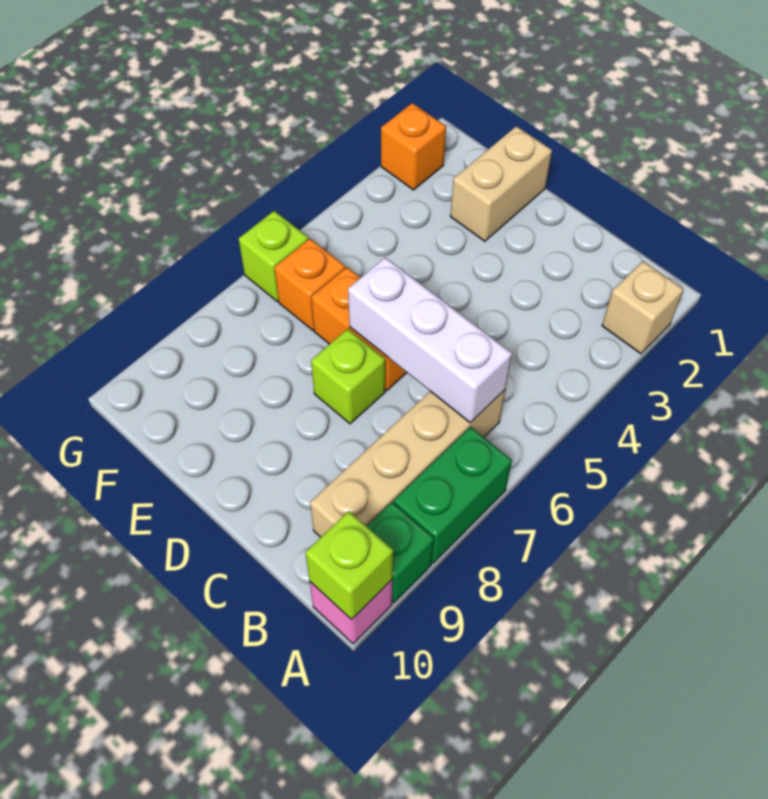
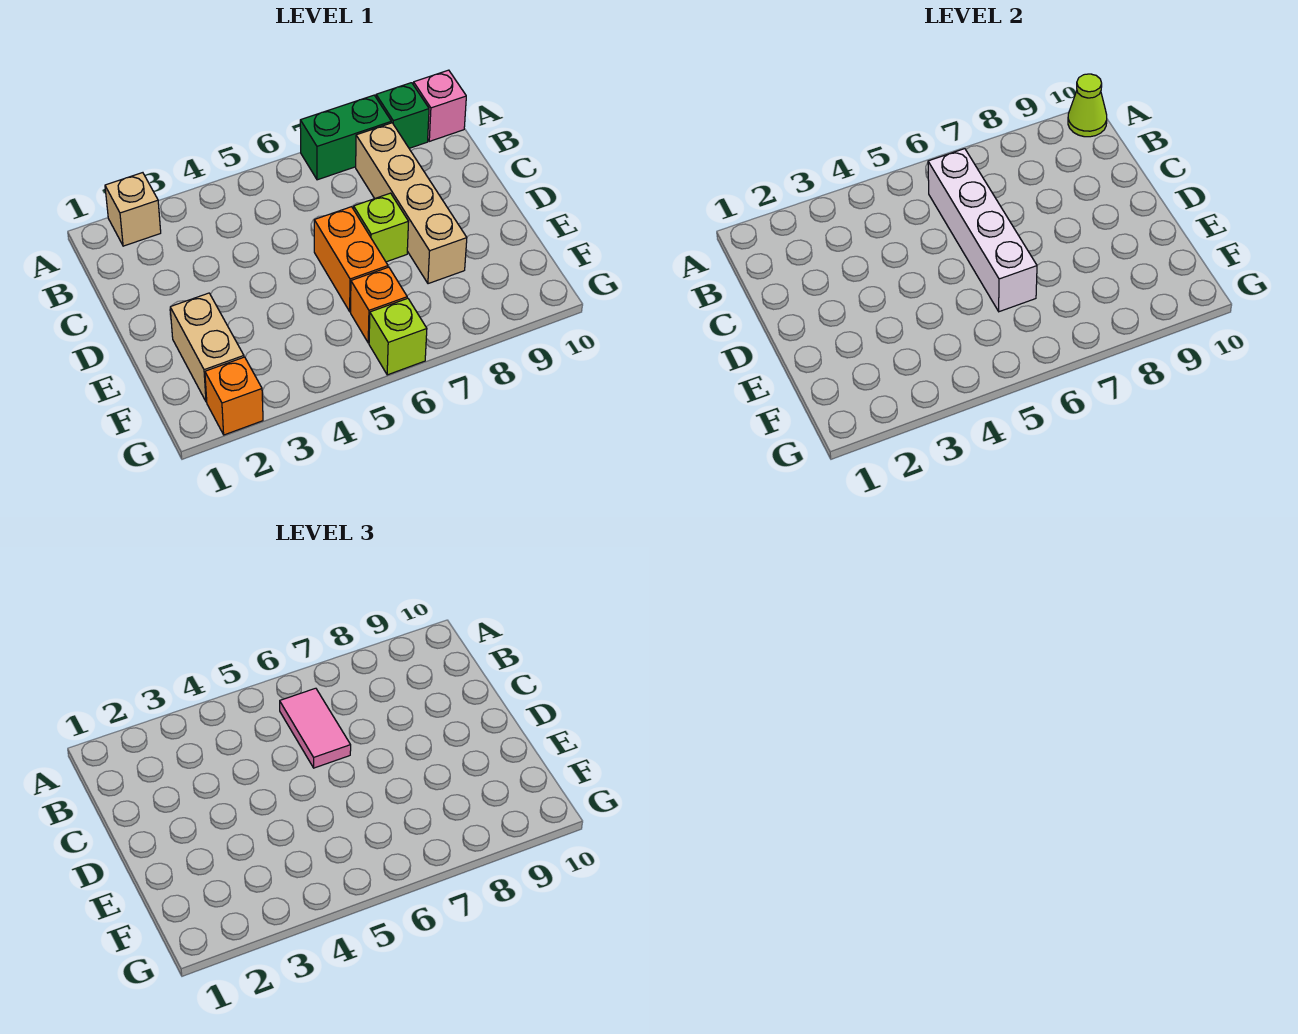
lime 1x1 brick [305,511,393,620] -> lime 1x1 cone [1068,74,1107,137]
tan 1x4 brick [310,390,505,537] -> tan 1x4 brick turned to [356,123,467,284]
white 1x3 brick [348,257,512,423] -> white 1x4 brick [928,149,1037,312]
none -> pink 1x2 tile [280,688,351,768]
tan 1x2 brick [450,126,552,241] -> tan 1x2 brick turned to [170,293,244,402]

